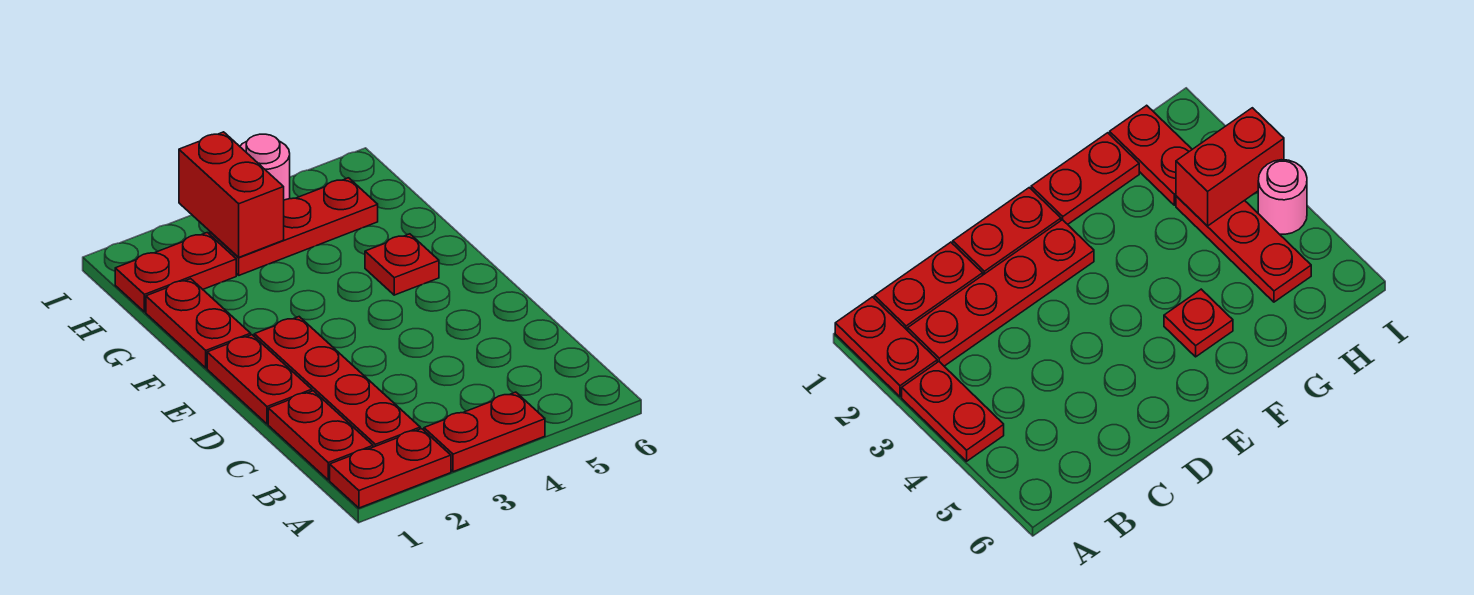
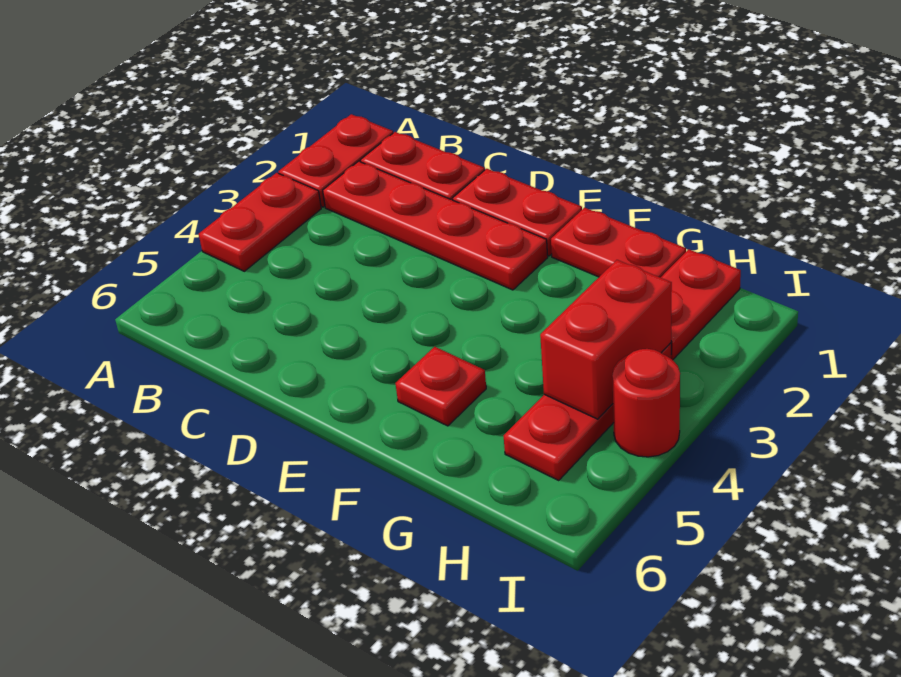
red 1x2 brick [179,132,284,257] -> red 1x2 brick turned to [540,260,672,419]
pink 1x1 round brick [240,134,290,200] -> red 1x1 round brick [612,349,680,457]

